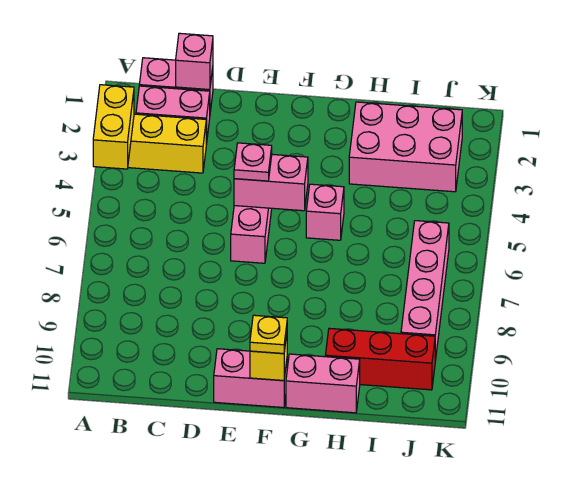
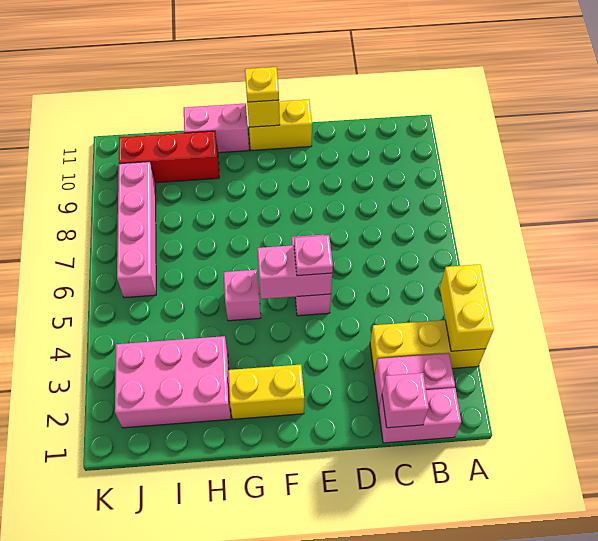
pink 1x2 brick [214,349,287,408] -> yellow 1x2 brick [249,99,312,151]
none -> yellow 1x2 brick [228,365,304,419]

